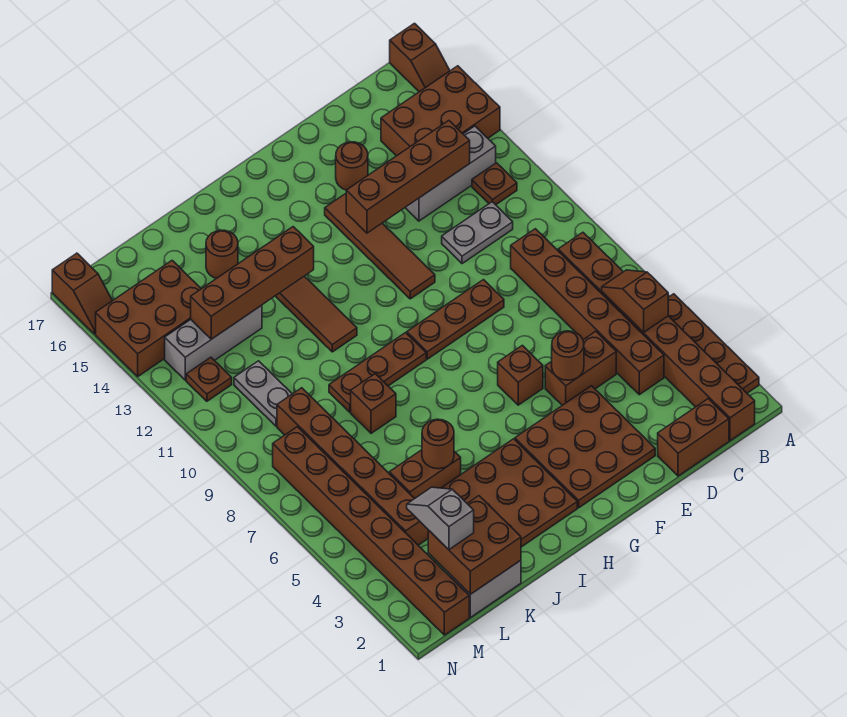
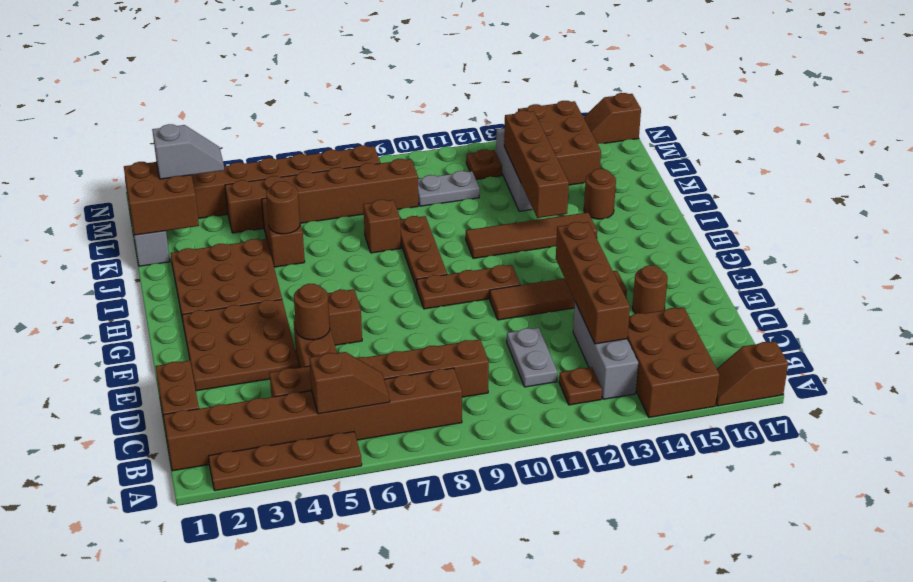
brown 1x3 plate [407,280,504,359] -> brown 1x3 plate turned to [417,265,520,309]

